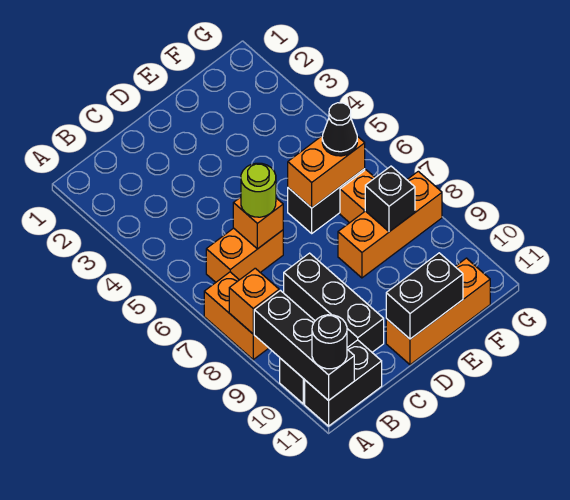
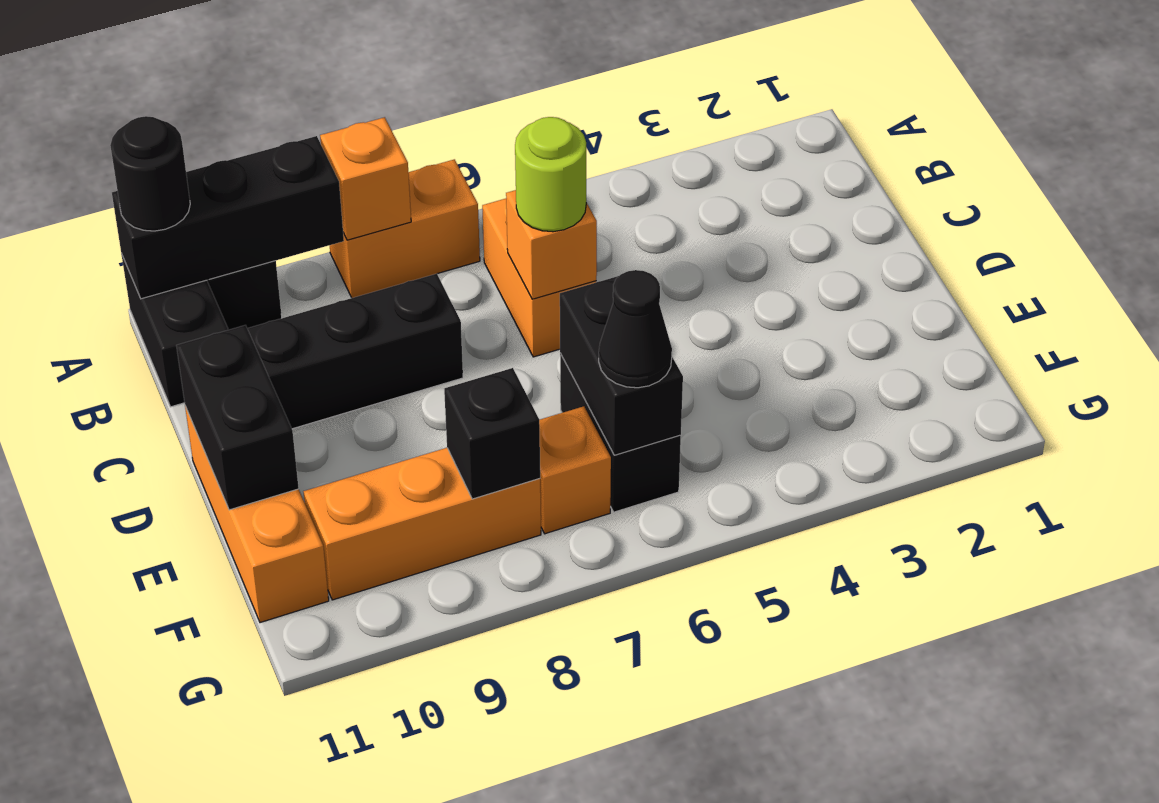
orange 1x2 brick [288,135,365,208] -> black 1x2 brick [560,276,683,455]
orange 1x3 brick [338,171,442,278] -> orange 1x3 brick turned to [303,448,541,600]

